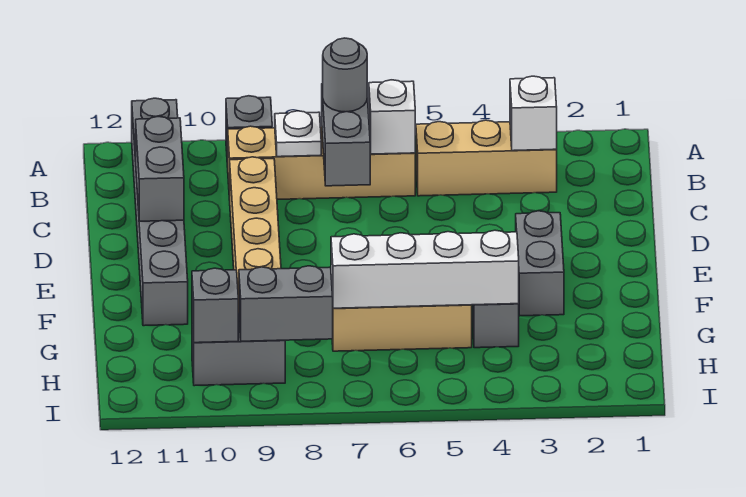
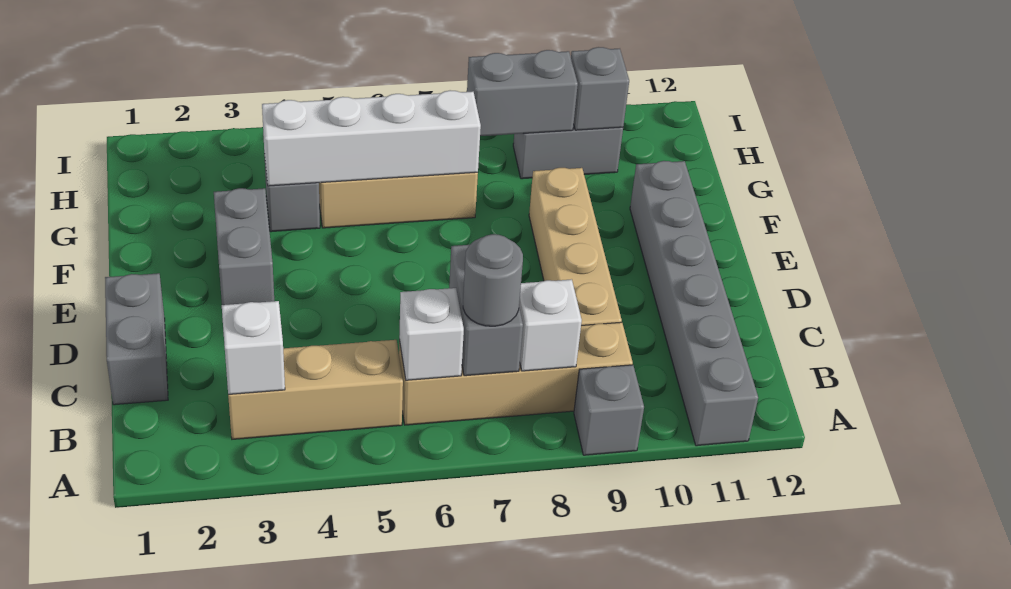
white 1x1 plate [275,111,321,157] -> white 1x1 brick [519,279,582,371]
grey 1x2 brick [136,117,184,221] -> grey 1x2 brick moved to [105,273,168,405]

